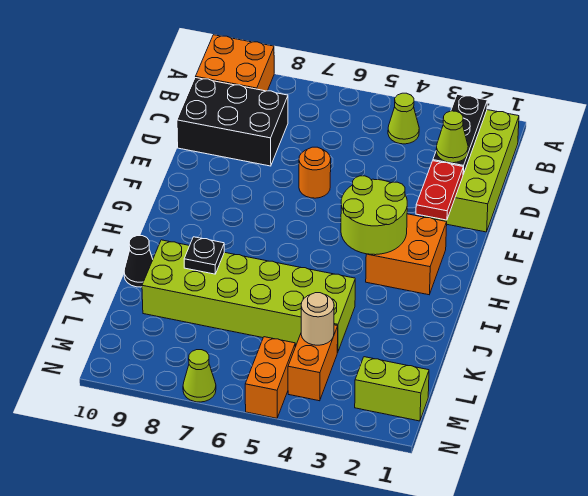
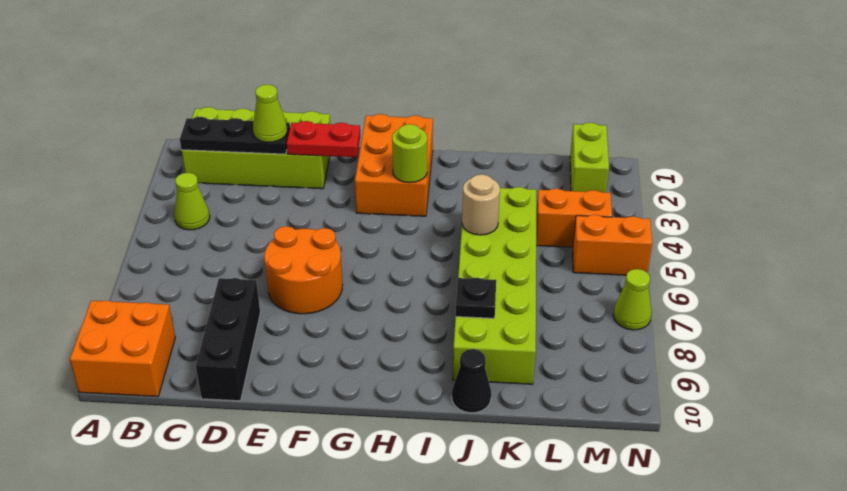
black 2x3 brick [177,78,288,166] -> black 1x3 brick [196,278,260,401]
orange 1x1 round brick [299,147,331,198] -> orange 2x2 round brick [264,226,343,314]
orange 2x2 brick [366,214,447,295] -> orange 2x3 brick [355,114,433,216]
lime 2x2 round brick [341,176,407,255] -> lime 1x1 round brick [392,124,427,183]
tan 1x1 round brick [301,293,334,345] -> tan 1x1 round brick moved to [462,175,500,235]

